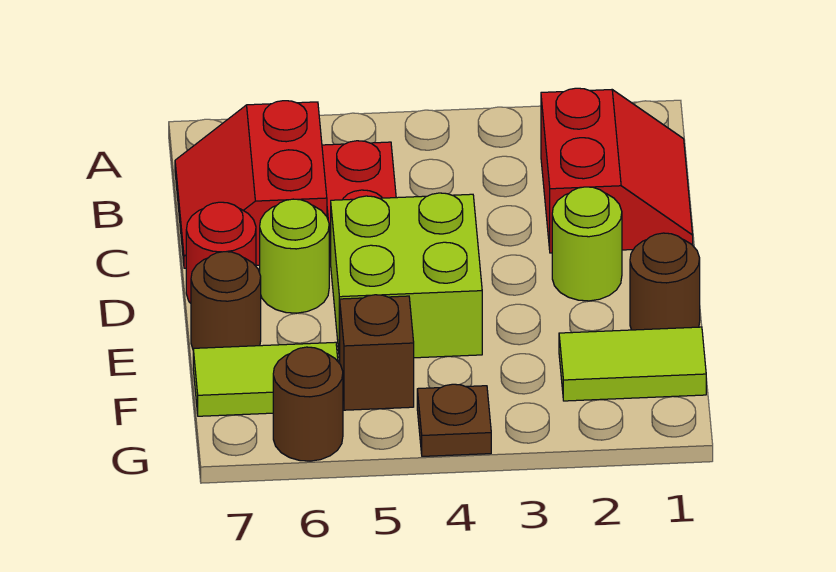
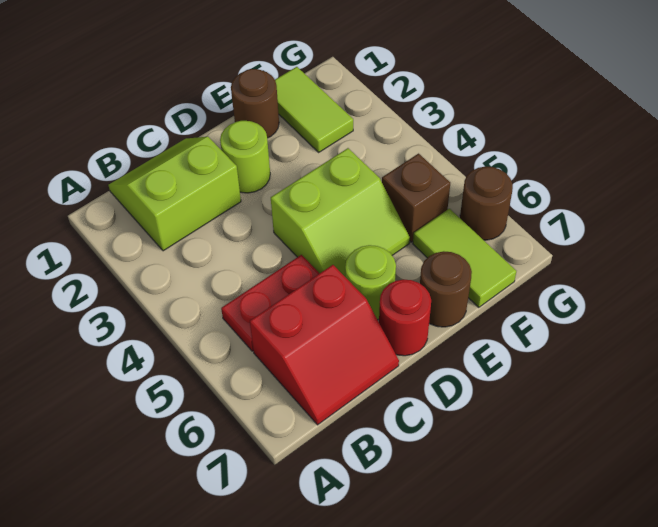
red 2x2 slope [541,88,693,253] -> lime 2x2 slope [108,137,241,251]
lime 2x2 brick [330,193,482,361] -> lime 2x2 slope [271,148,410,276]
brown 1x1 plate [417,384,491,456] -> none

